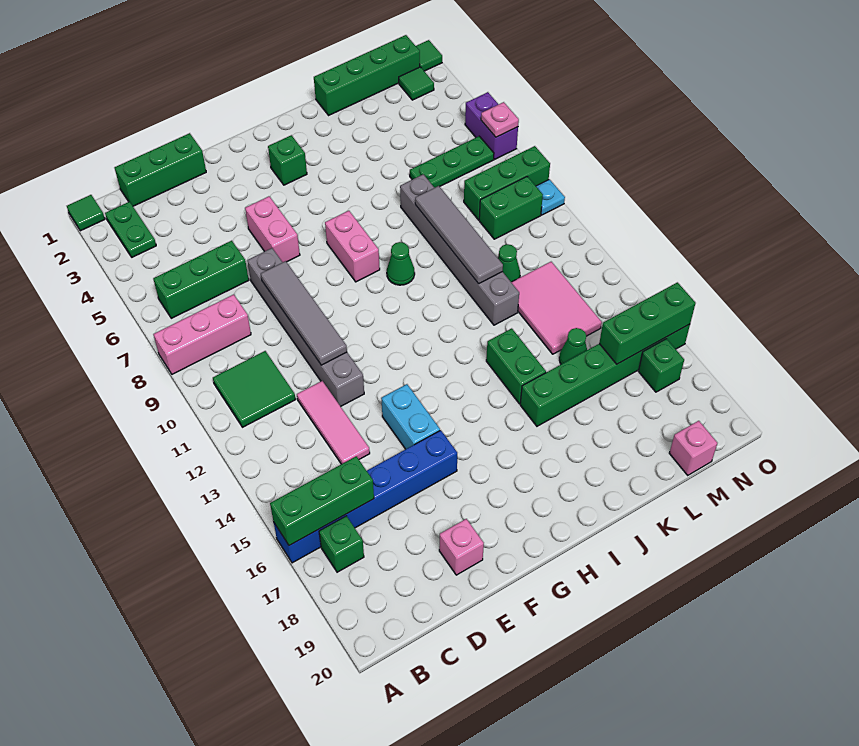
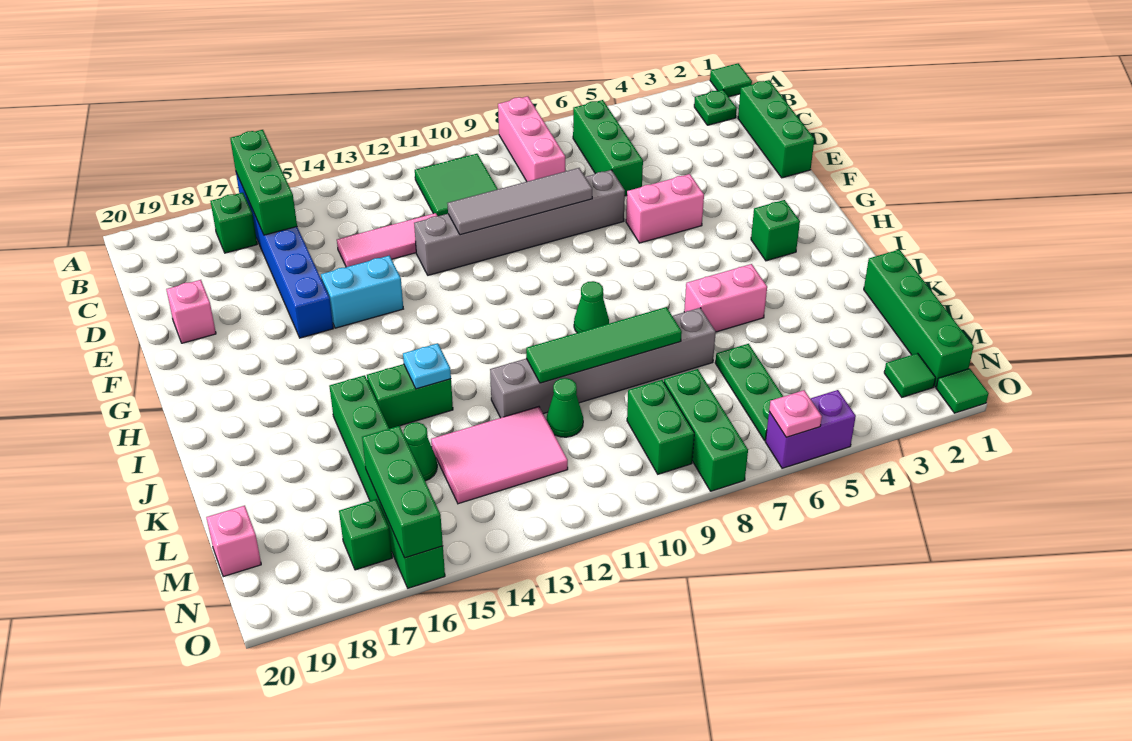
green 1x2 plate [105,202,156,257] -> green 1x1 plate [694,90,737,125]
pink 1x2 brick [325,211,380,282] -> pink 1x2 brick moved to [684,264,767,332]
grey 1x4 tile [415,186,503,284] -> green 1x4 tile [526,307,682,383]
cyan 1x1 plate [536,179,565,215] -> cyan 1x1 plate moved to [403,343,451,389]

